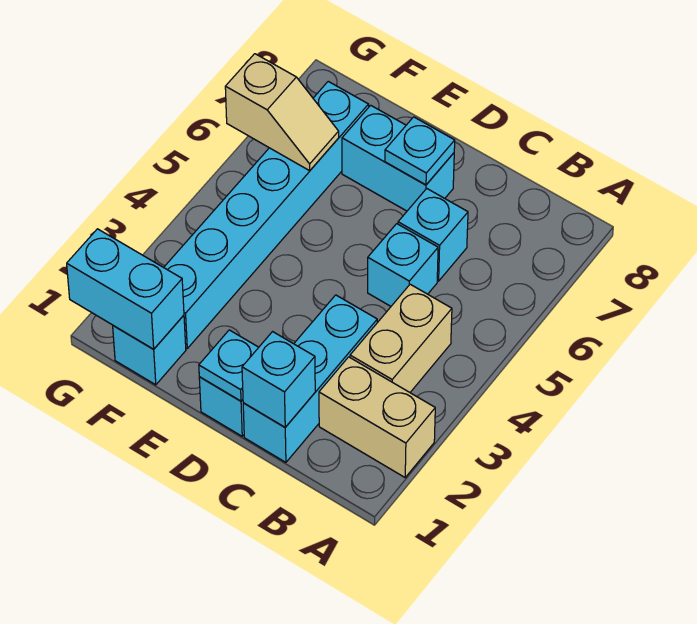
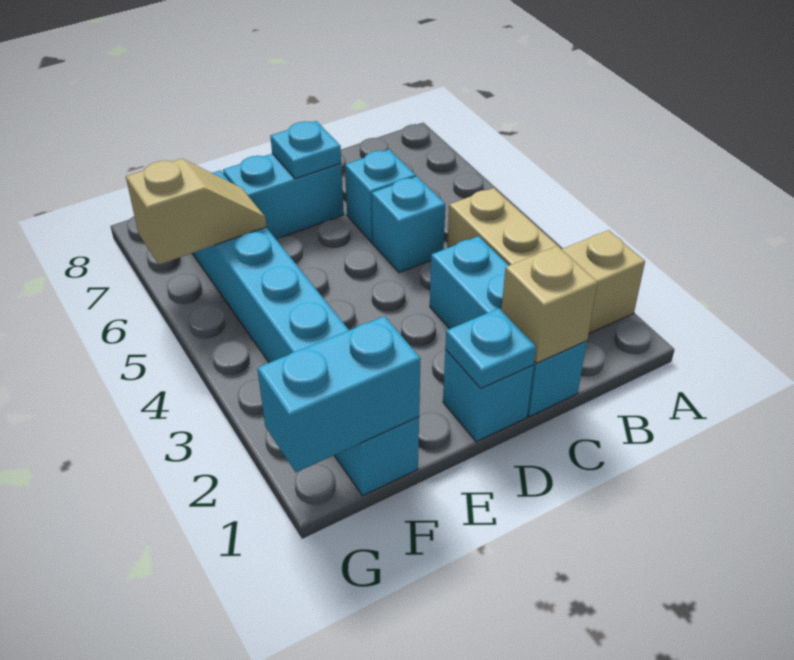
cyan 1x1 brick [242,332,315,427] -> tan 1x1 brick [501,246,598,363]

